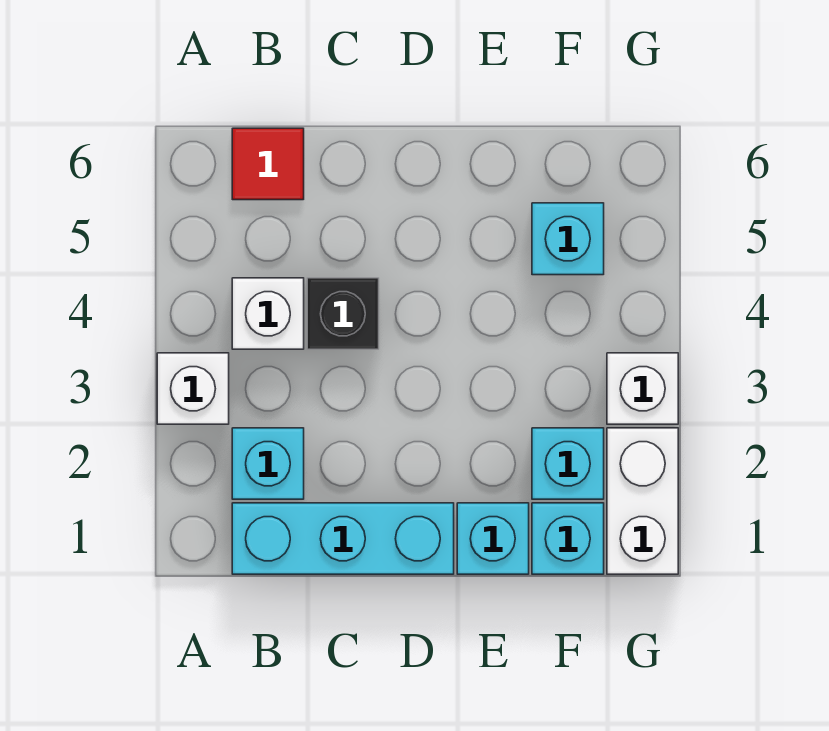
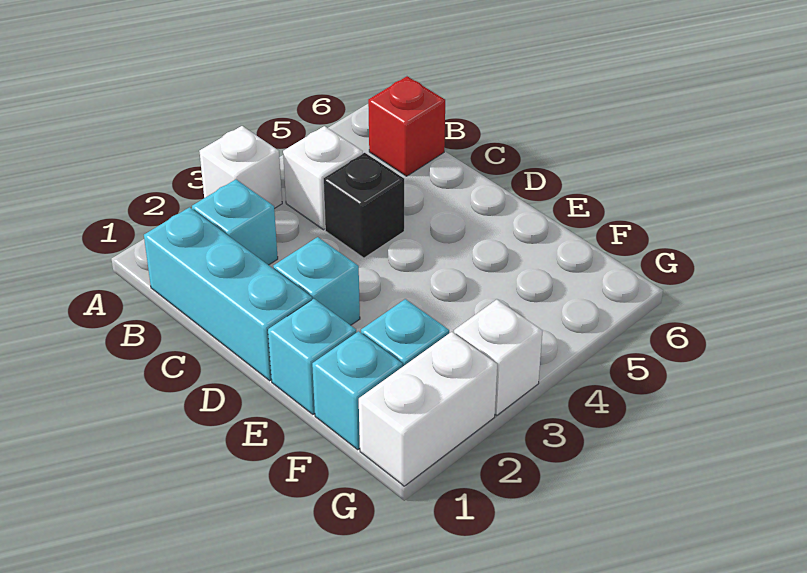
red 1x1 tile [232,128,304,200] -> red 1x1 brick [368,76,445,176]
cyan 1x1 brick [532,203,604,275] -> cyan 1x1 brick moved to [273,237,360,325]

